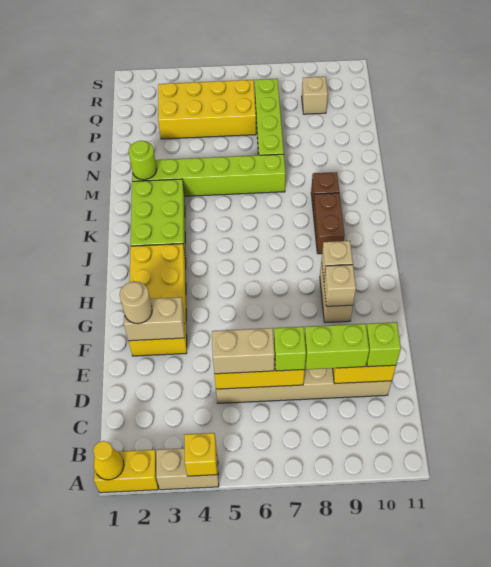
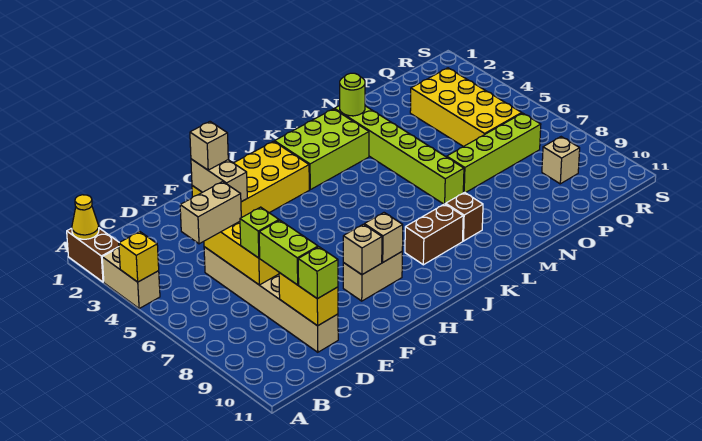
yellow 1x2 brick [94,450,158,493] -> brown 1x2 brick [67,228,119,282]
tan 1x2 brick [212,328,274,374] -> tan 1x2 brick turned to [180,182,241,244]
tan 1x1 round brick [120,281,152,324] -> tan 1x1 brick [190,122,228,170]

